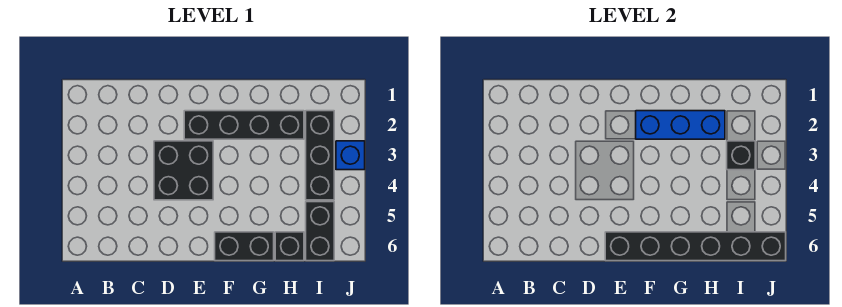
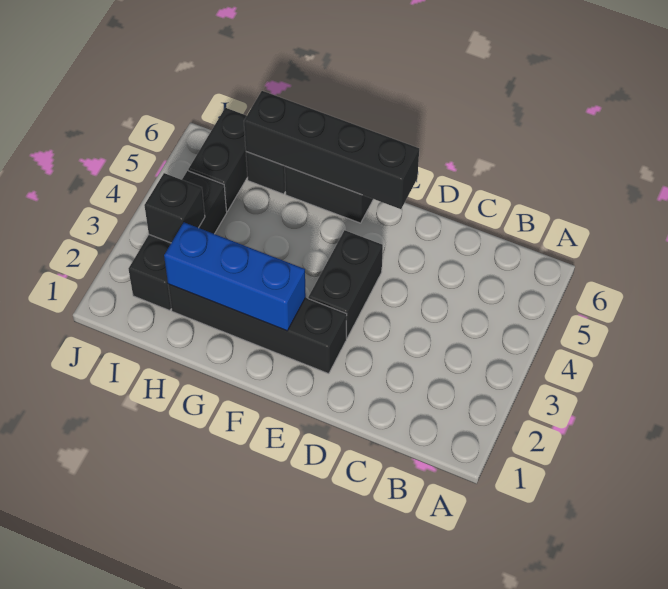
black 2x2 brick [154,141,213,200] -> black 1x2 brick [308,230,383,339]
black 1x6 brick [605,232,786,261] -> black 1x4 brick [244,91,419,209]
blue 1x1 brick [336,141,365,170] -> none

